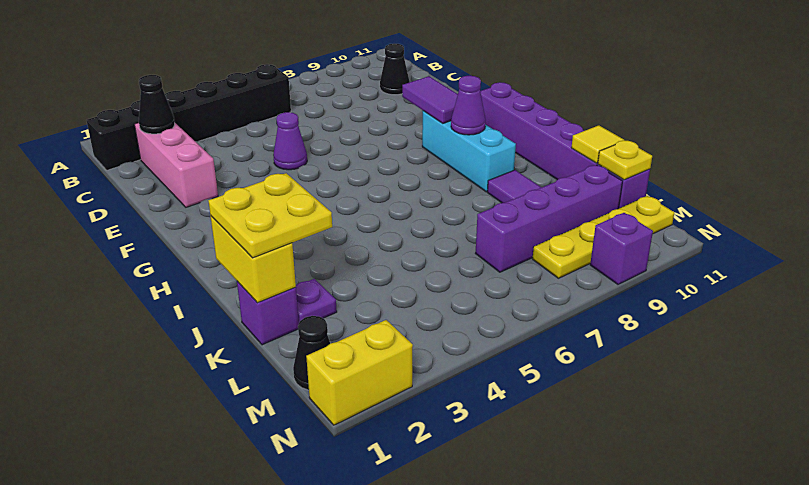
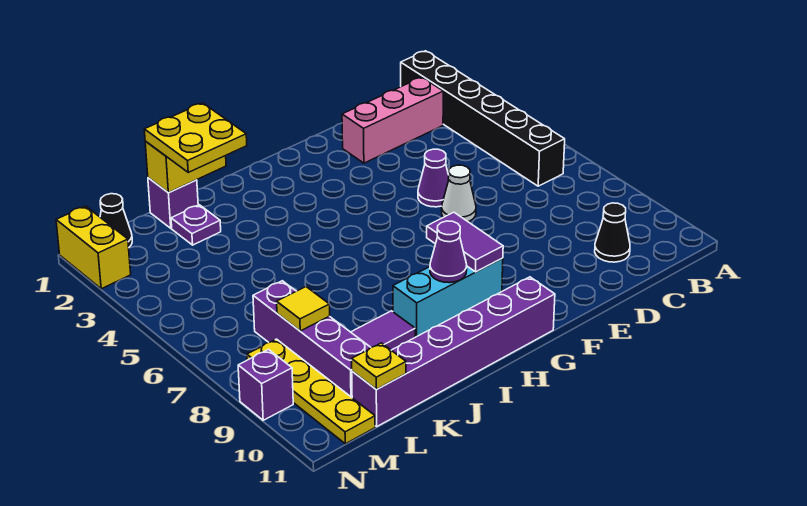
black 1x1 cone [139,75,175,134] -> none
none -> white 1x1 cone [442,165,476,222]
purple 1x2 tile [402,76,458,123] -> purple 1x2 tile turned to [427,212,503,272]
yellow 1x1 tile [571,125,624,163] -> yellow 1x1 tile moved to [277,287,330,331]

